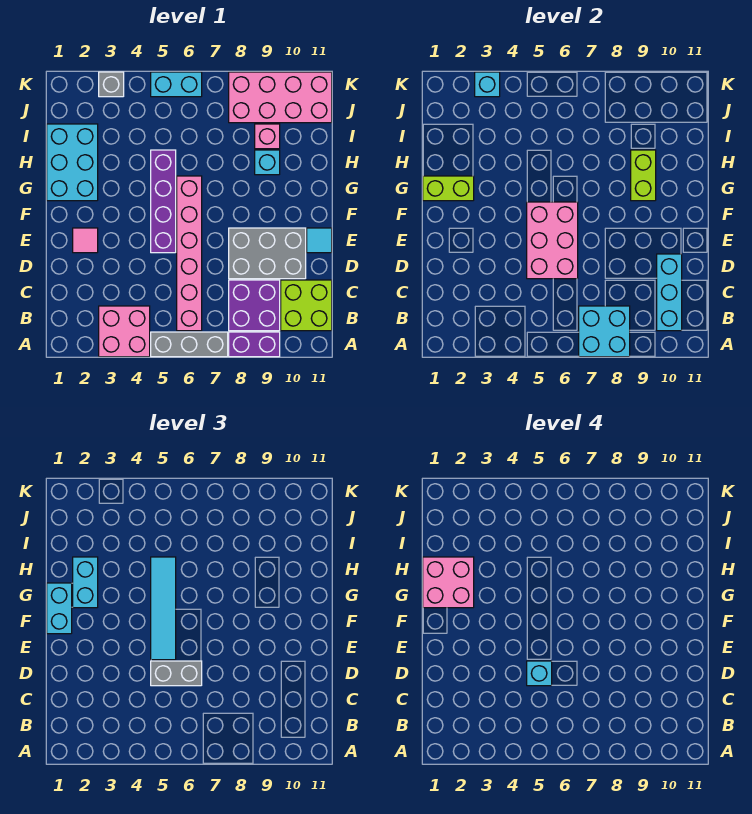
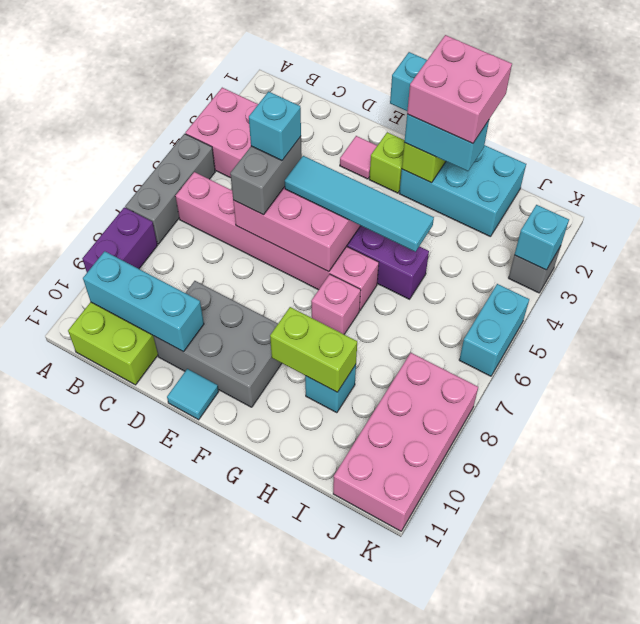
cyan 2x2 brick [579,306,630,357] -> none
purple 2x2 brick [229,280,280,331] -> none
grey 2x3 brick [229,228,306,279] -> grey 2x3 brick turned to [153,281,282,407]
none -> lime 1x1 brick [369,132,405,193]
pink 1x1 brick [255,124,280,149] -> pink 1x1 brick moved to [311,274,361,334]

